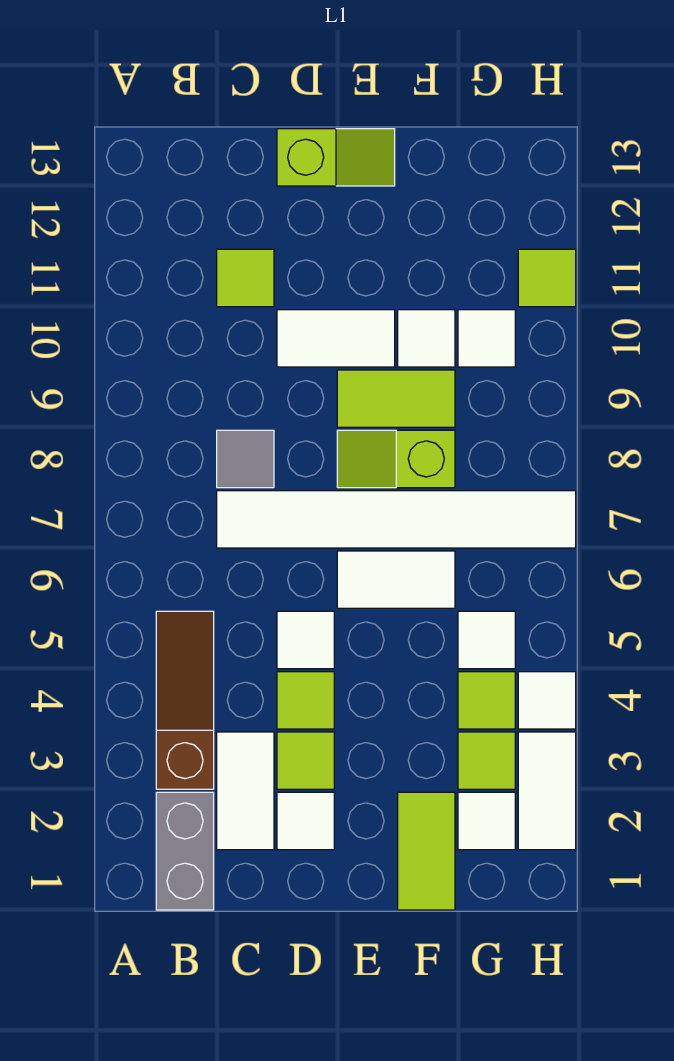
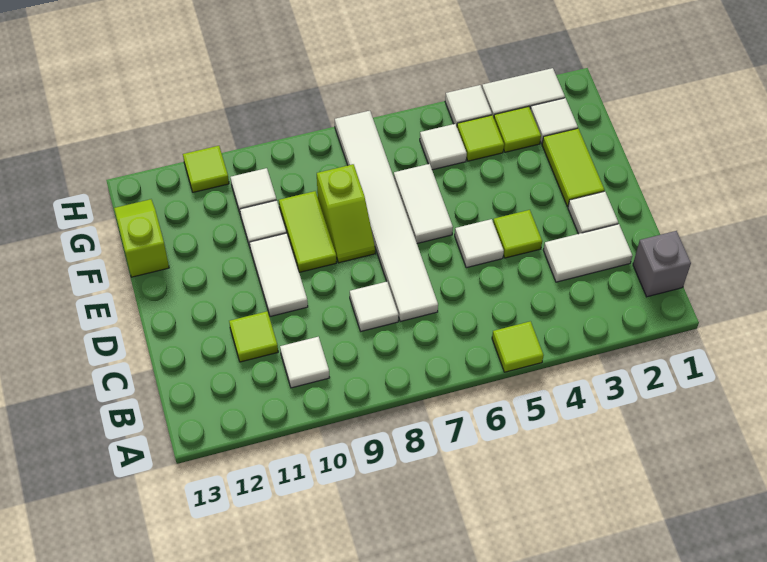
grey 1x2 brick [156,792,214,910] -> grey 1x1 brick [633,231,691,297]
brown 1x3 slope [156,611,214,789] -> none
none -> white 1x1 tile [280,337,330,388]
grey 1x1 tile [217,430,274,488] -> white 1x1 tile [350,282,398,331]
lime 1x1 tile [277,732,334,789] -> lime 1x1 tile moved to [492,321,544,372]
lime 1x2 slope [277,129,395,186] -> lime 1x2 slope moved to [114,199,169,277]
lime 1x2 tile [398,792,455,910] -> lime 1x2 tile turned to [542,128,604,207]

